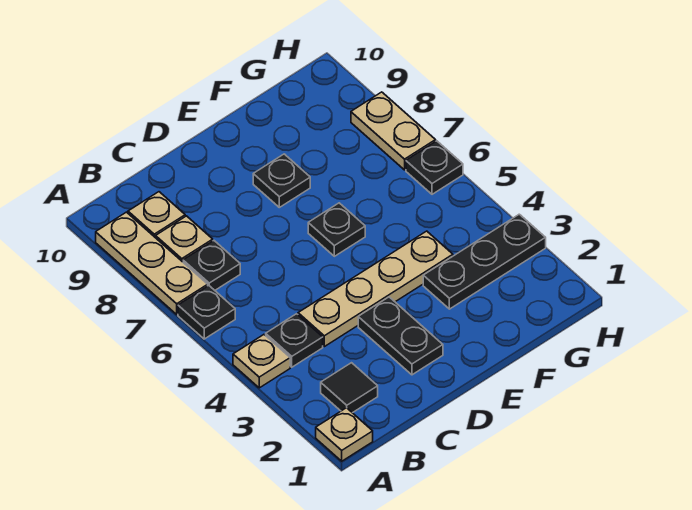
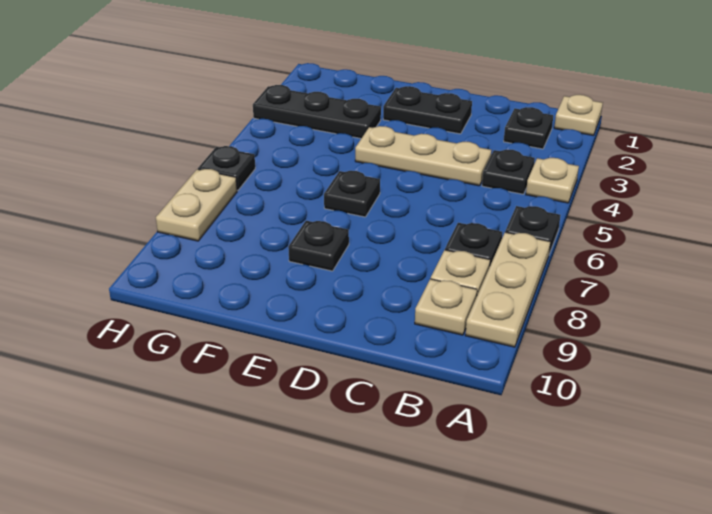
black 1x1 tile [321,363,378,413] -> black 1x1 plate [504,107,553,149]
tan 1x4 plate [298,231,453,347] -> tan 1x3 plate [355,126,492,186]
black 1x2 plate [358,297,443,375] -> black 1x2 plate turned to [383,86,472,134]

